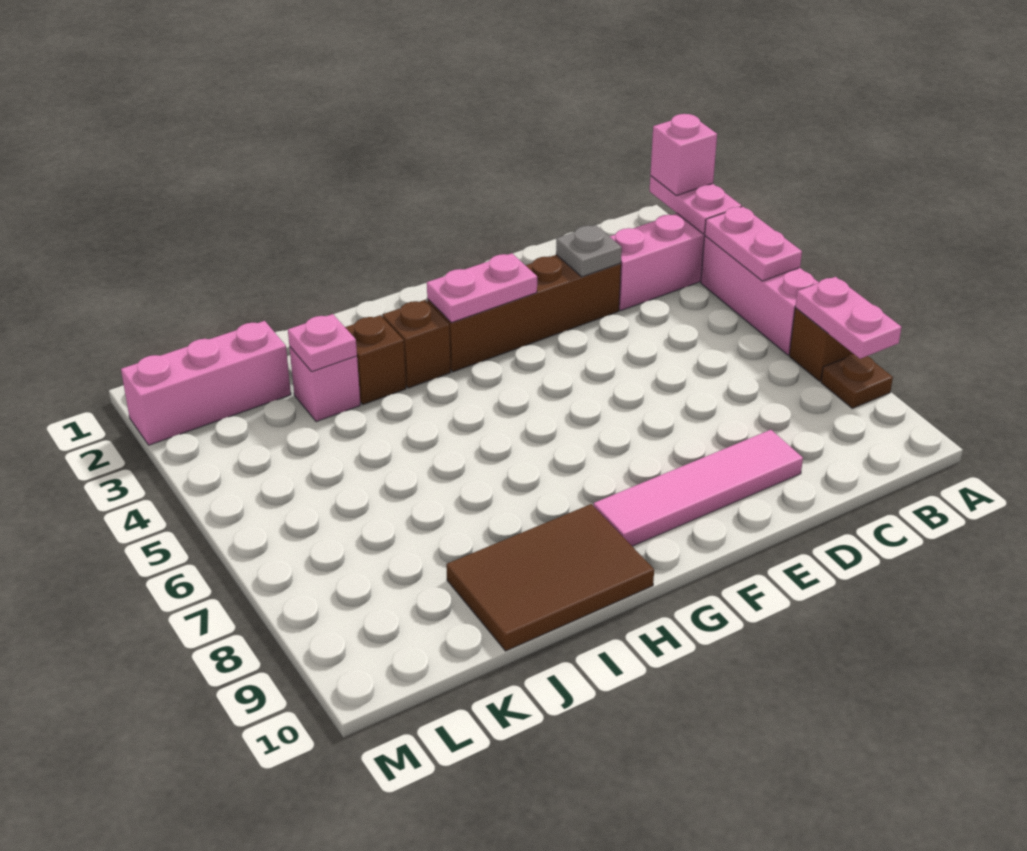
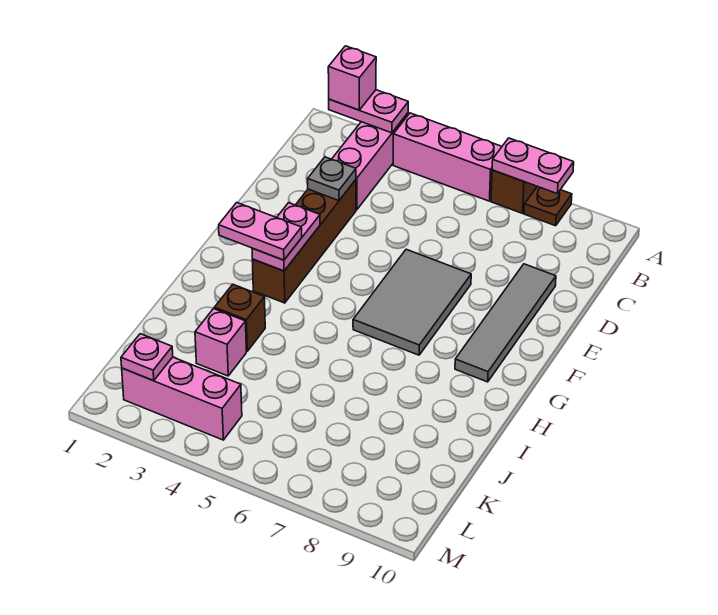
pink 1x2 plate [705,207,802,281] -> pink 1x2 plate moved to [219,203,302,260]
pink 1x4 tile [593,430,803,546] -> grey 1x4 tile [455,264,556,382]
none -> grey 2x3 tile [353,249,471,355]
brown 1x1 brick [383,300,451,388] -> none
brown 2x3 tile [446,504,654,651] -> none
pink 1x1 plate [288,314,357,372] -> pink 1x1 plate moved to [121,334,173,381]
pink 1x3 brick [121,321,291,445] -> pink 1x3 brick turned to [122,357,242,440]

